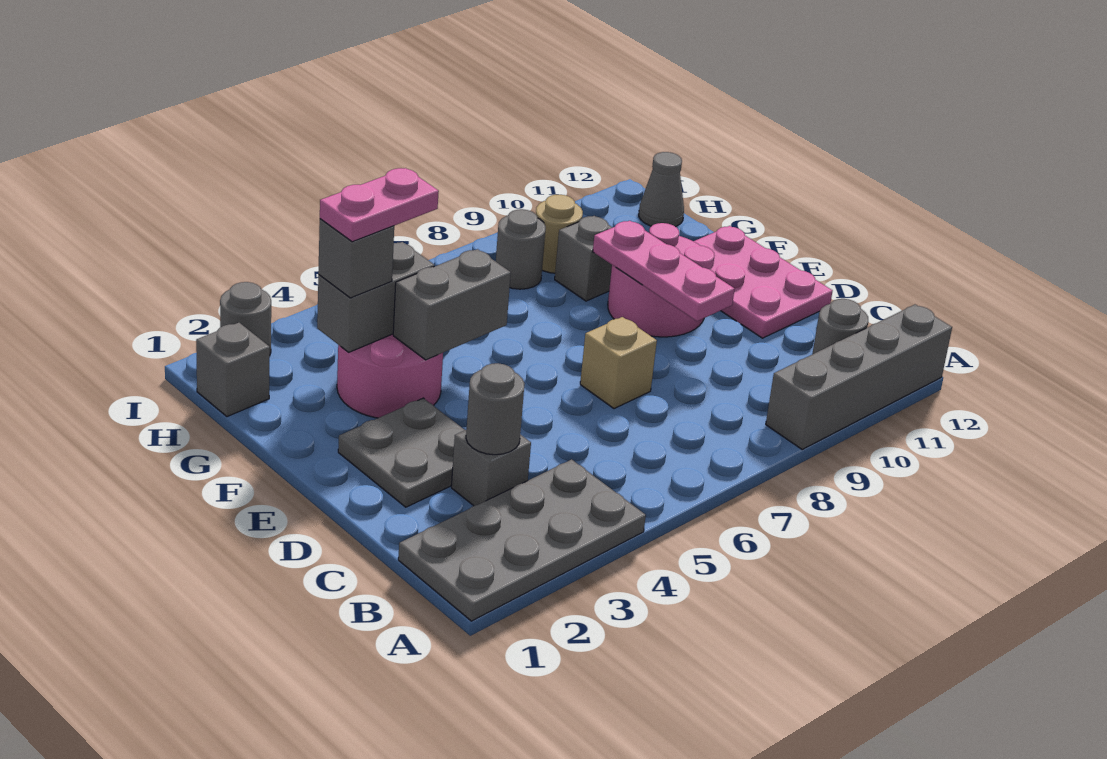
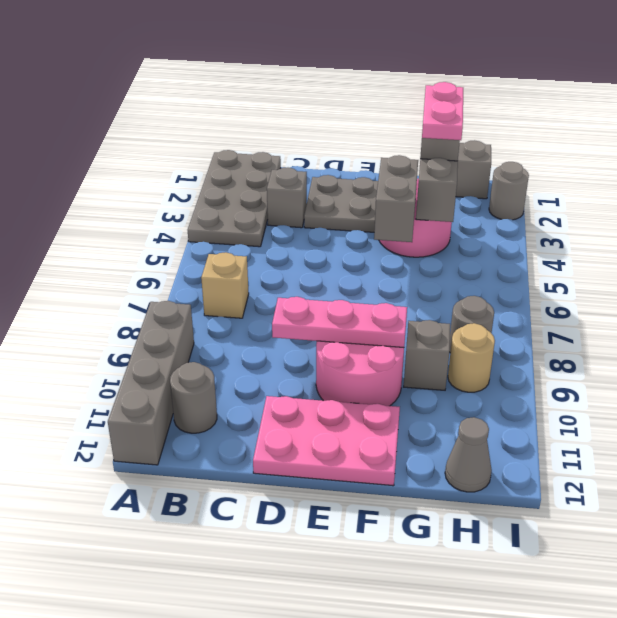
grey 1x1 round brick [466,363,525,455] -> none
tan 1x1 brick [580,317,657,409] -> tan 1x1 brick moved to [201,252,249,318]

